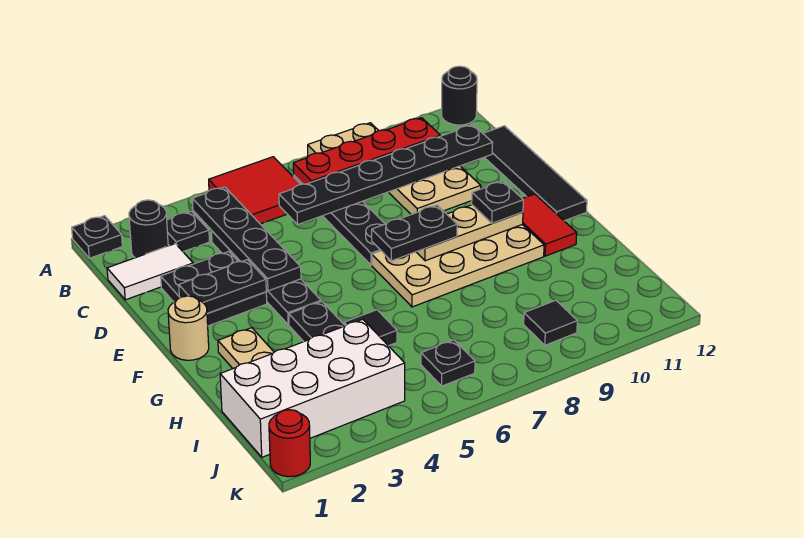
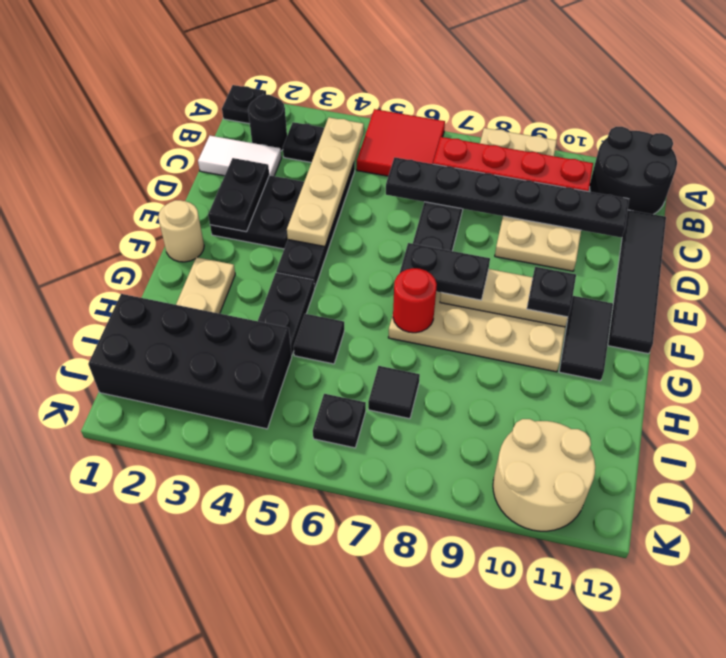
black 1x1 round brick [442,66,477,125] -> black 2x2 round brick [590,127,677,214]
black 1x4 plate [192,187,301,291] -> tan 1x4 plate [287,118,364,246]
black 1x2 plate [179,260,266,314] -> black 1x2 plate turned to [208,158,269,232]
red 1x2 tile [522,194,577,256] -> black 1x2 tile [559,296,613,381]
white 2x4 brick [220,319,405,457] -> black 2x4 brick [88,294,292,429]
black 1x1 tile [524,300,577,345] -> black 1x1 tile moved to [368,366,420,419]
none -> tan 2x2 round brick [493,419,595,531]
red 1x1 round brick [269,410,310,477] -> red 1x1 round brick moved to [393,268,437,333]

